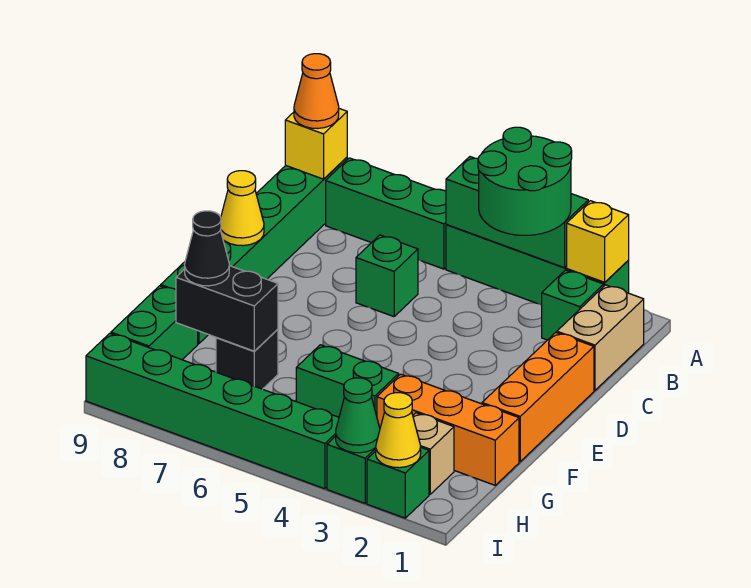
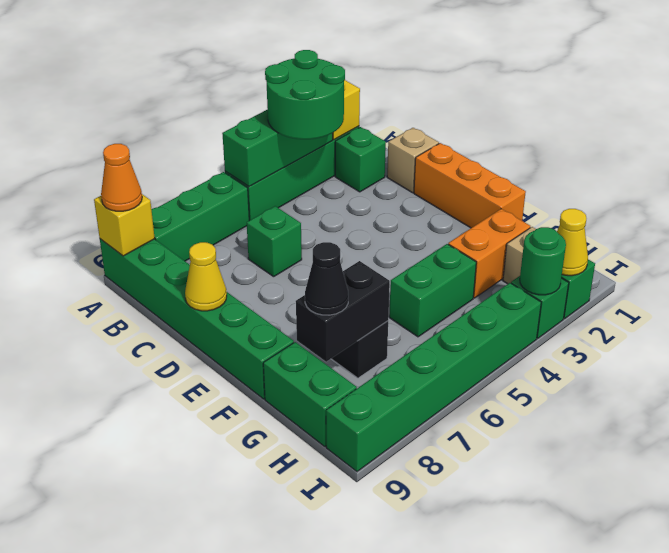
tan 1x2 brick [557,285,644,390] -> tan 1x1 brick [387,128,439,193]
orange 1x3 brick [377,374,519,485] -> orange 1x2 brick [448,209,530,298]
green 1x1 cone [336,378,380,453] -> green 1x1 round brick [520,227,566,295]

